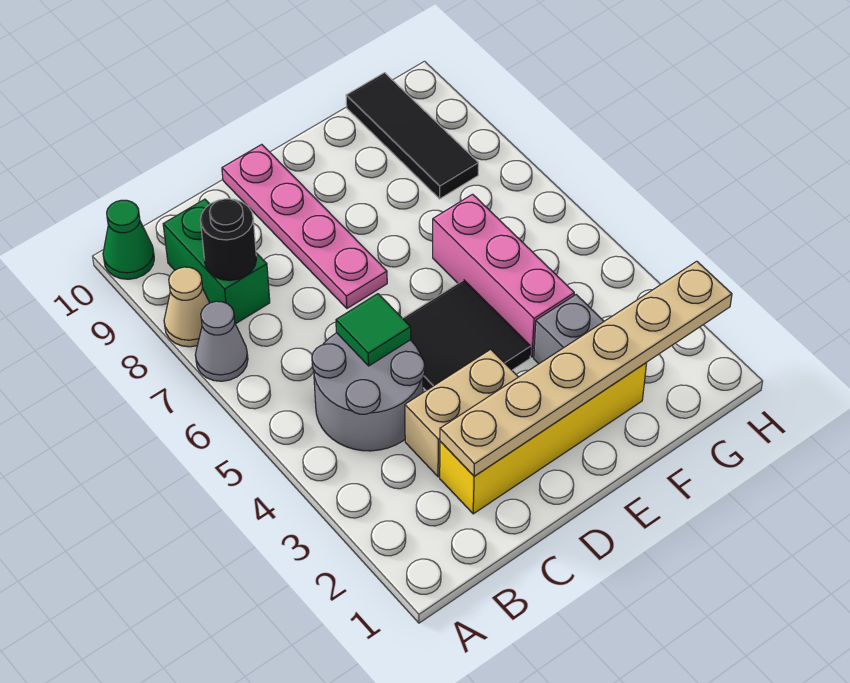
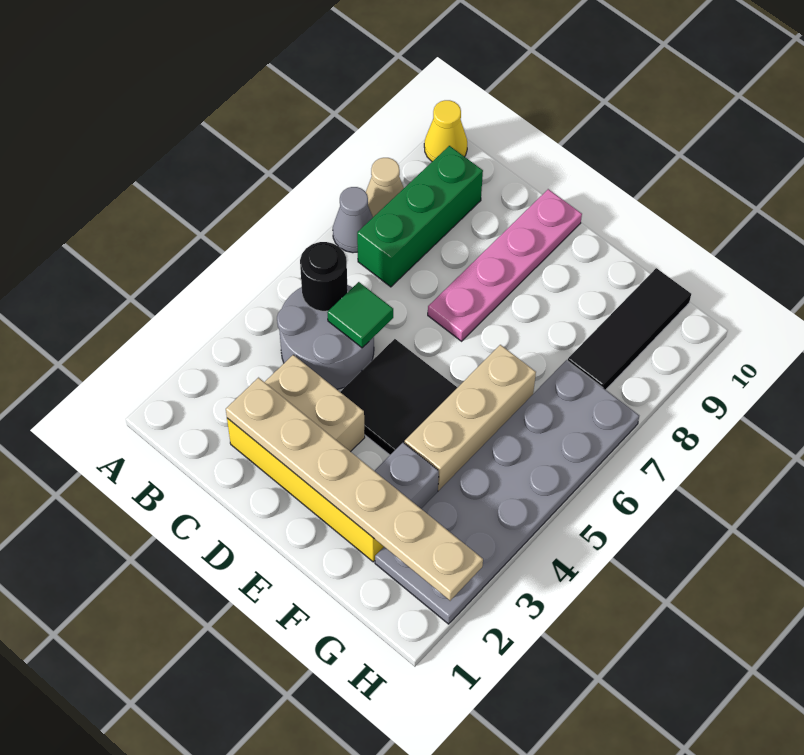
green 1x1 cone [103,200,154,279] -> yellow 1x1 cone [424,100,467,161]
green 1x2 brick [163,199,270,324] -> green 1x3 brick [357,146,483,287]
black 1x1 round brick [200,199,256,280] -> black 1x1 round brick moved to [300,242,348,311]
pink 1x3 brick [433,194,574,357] -> tan 1x3 brick [405,345,536,491]
none -> grey 2x6 plate [375,360,639,624]

